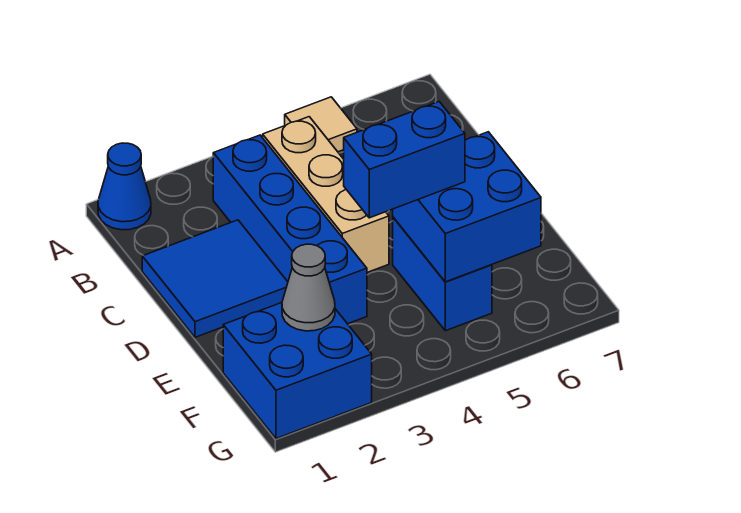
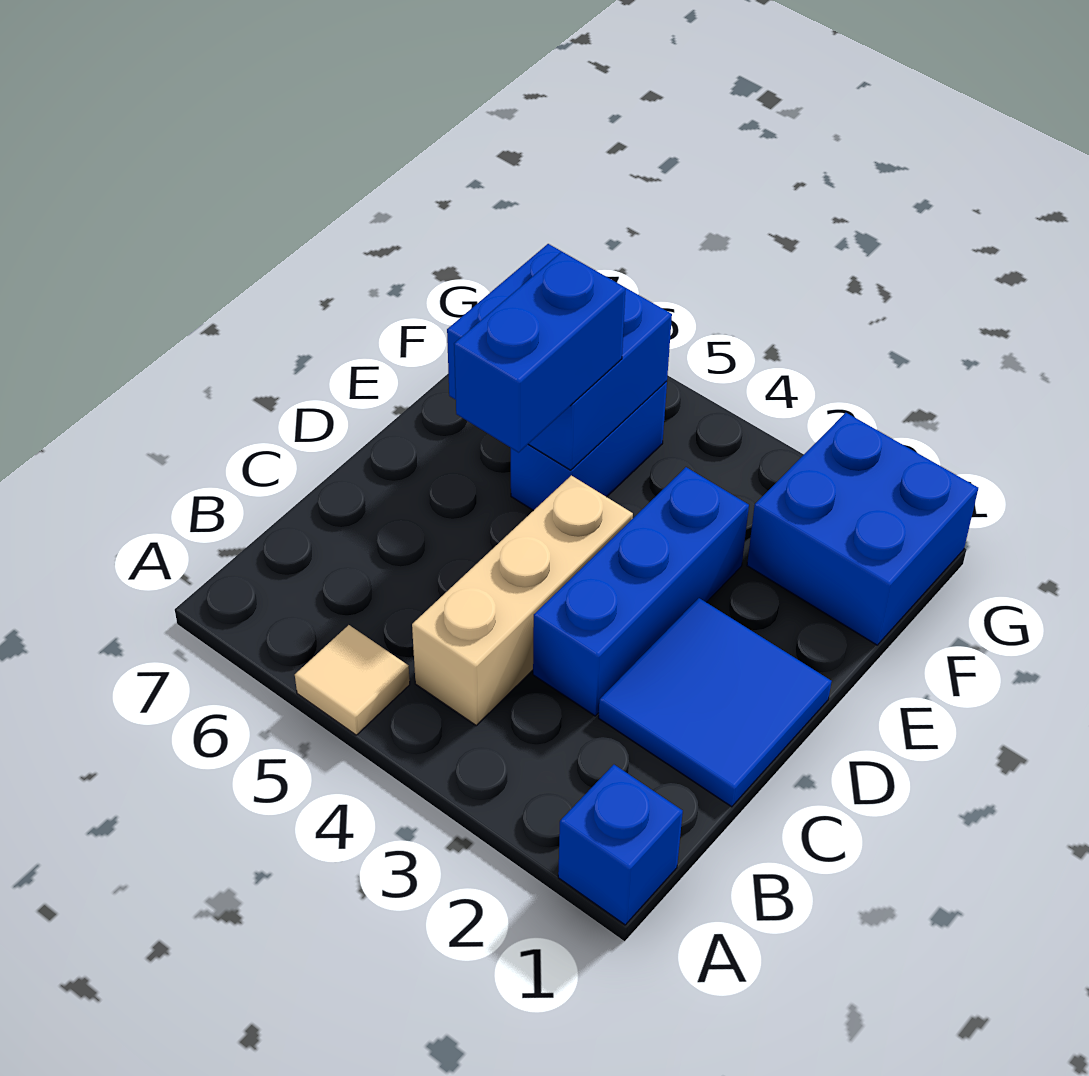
blue 1x1 cone [98,143,151,230] -> blue 1x1 brick [558,765,683,925]
blue 1x4 brick [213,135,367,324] -> blue 1x3 brick [533,467,749,716]
blue 1x2 brick [344,102,465,218] -> blue 1x2 brick turned to [454,252,625,452]
grey 1x1 cone [282,244,335,331] -> none

